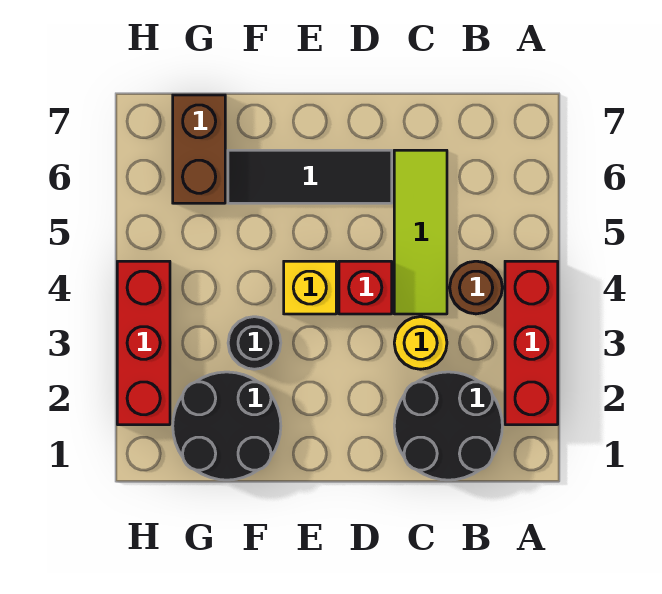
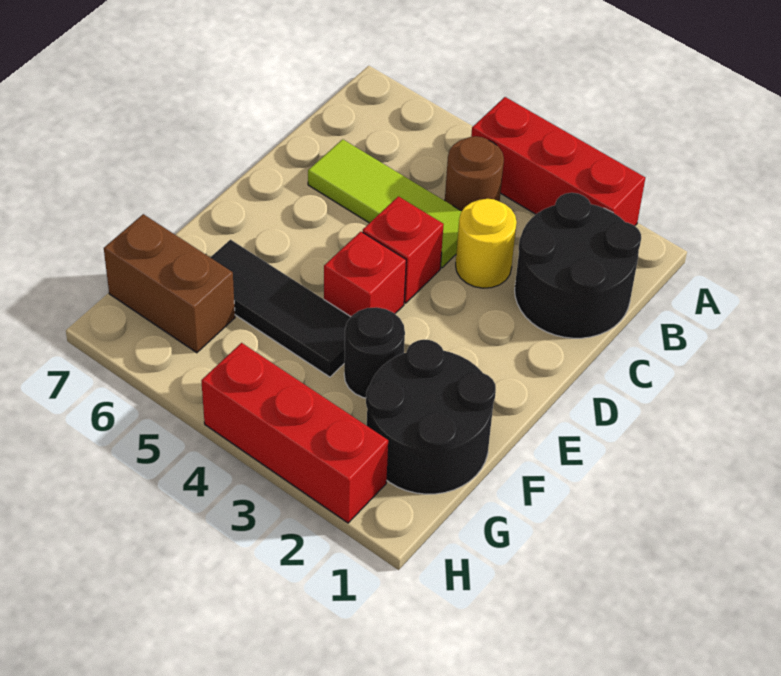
black 1x3 tile [228,150,392,203] -> black 1x3 tile turned to [210,240,350,377]
yellow 1x1 brick [284,261,336,314] -> red 1x1 brick [324,232,406,317]

